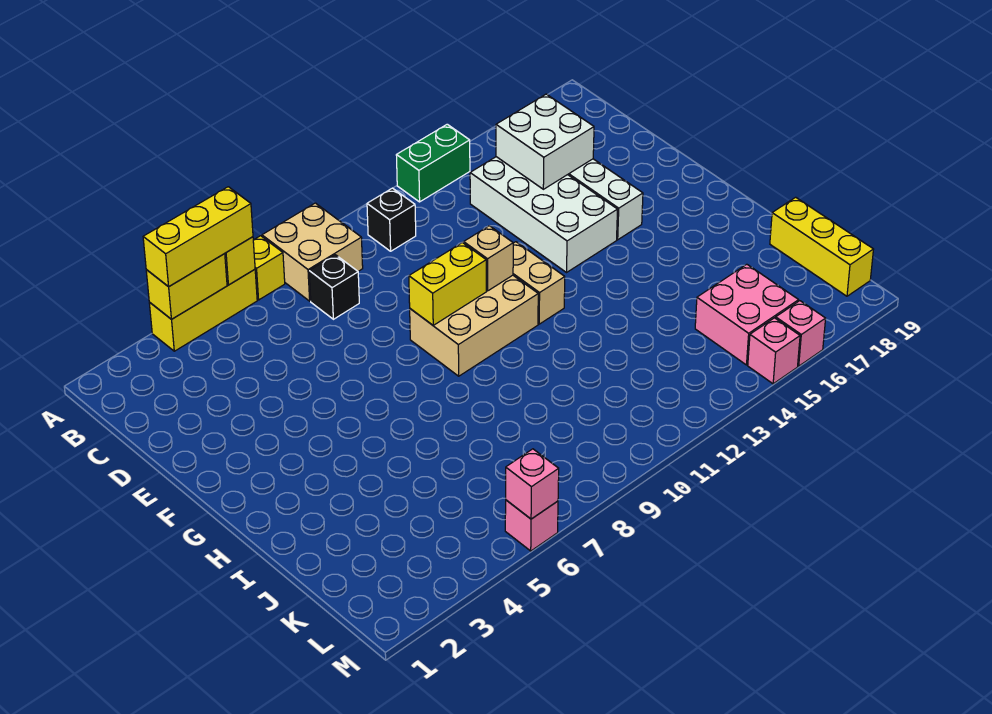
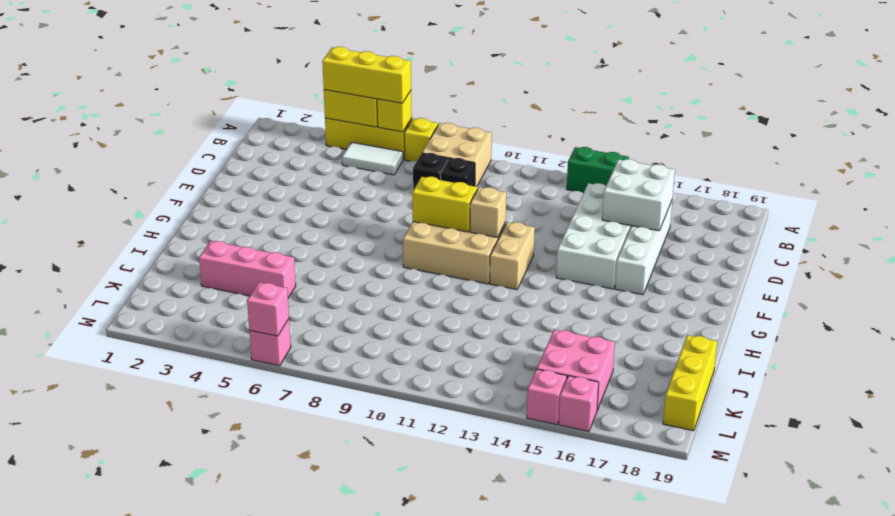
none -> white 1x2 tile [342,142,403,175]
black 1x1 brick [367,188,416,251] -> black 1x1 brick moved to [440,158,475,186]
none -> pink 1x3 brick [199,241,296,298]

